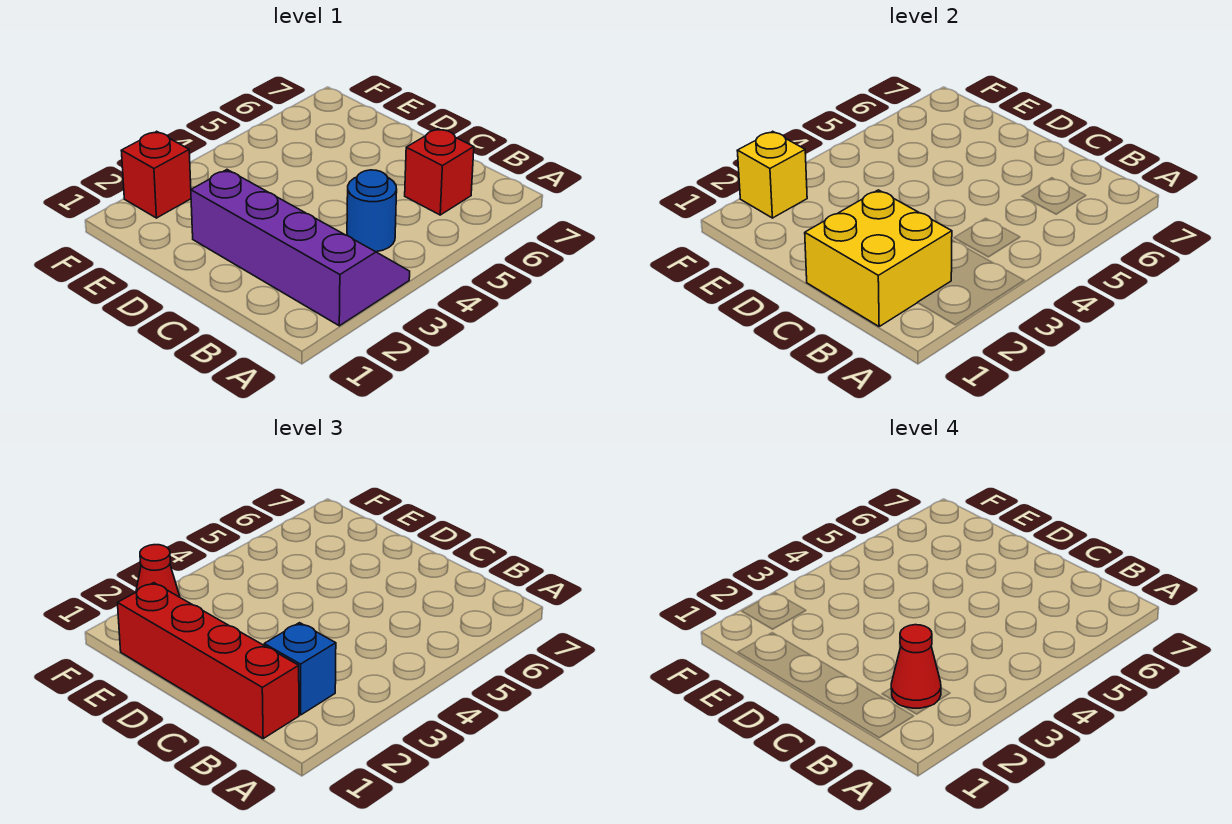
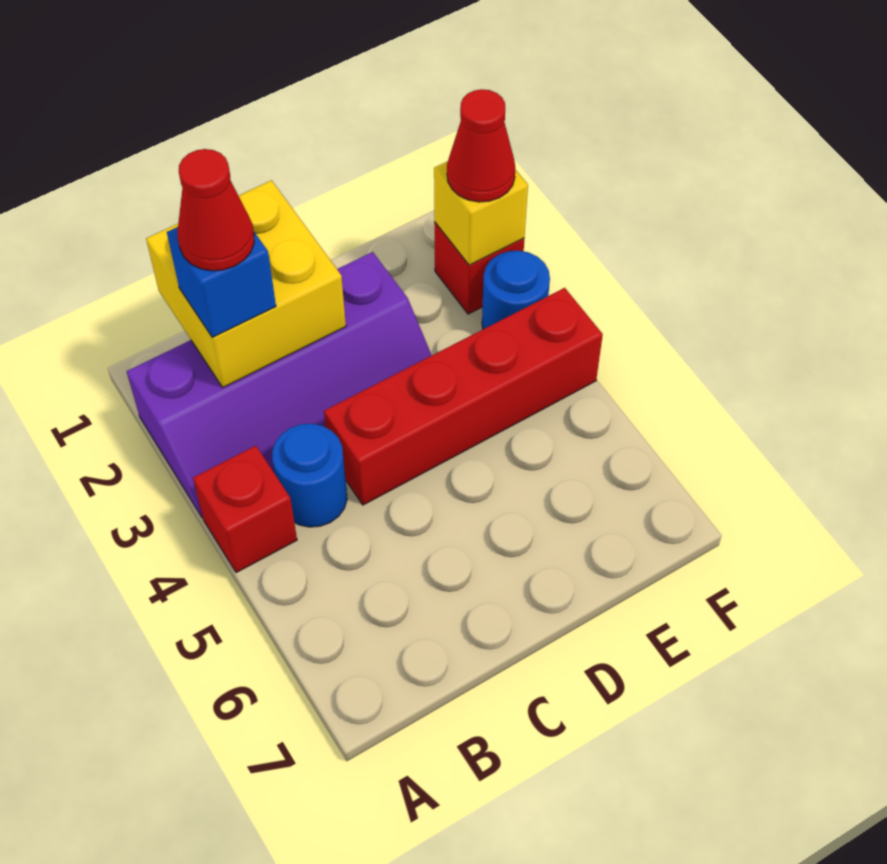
red 1x4 brick [118,583,299,738] -> red 1x4 brick moved to [324,288,603,505]
red 1x1 brick [405,129,474,215] -> red 1x1 brick moved to [193,446,297,573]
none -> blue 1x1 round brick [482,251,550,329]

